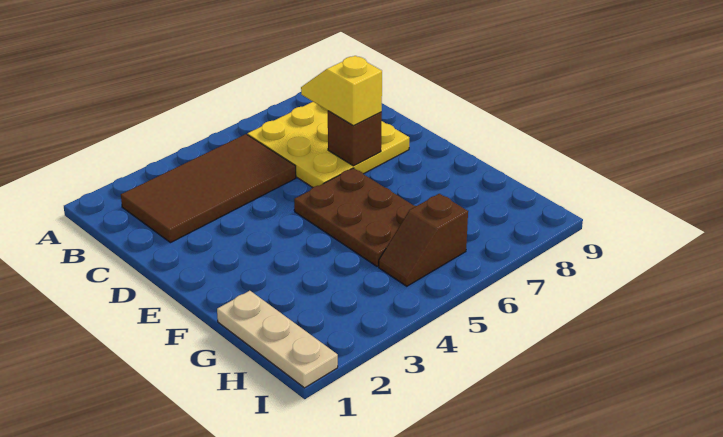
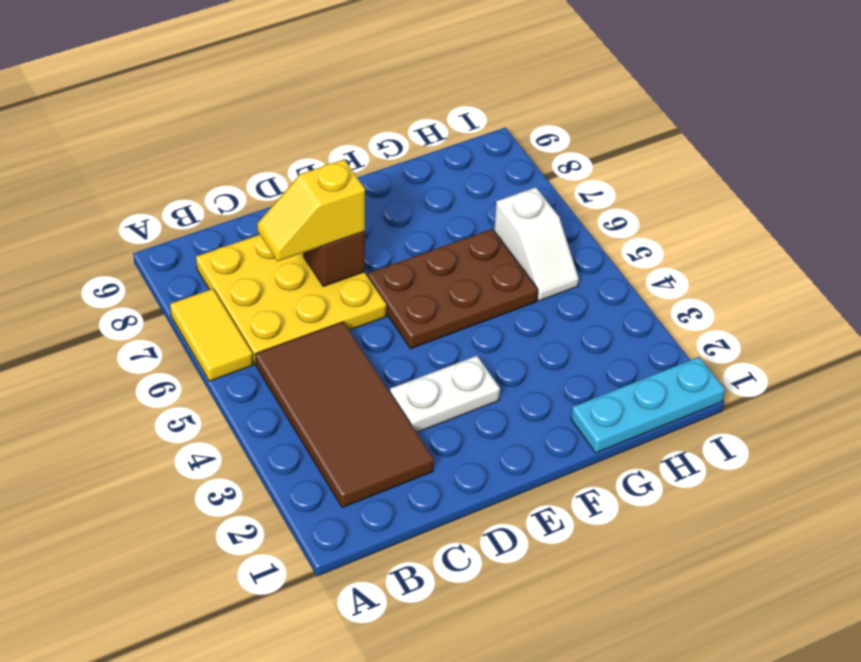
none -> yellow 1x2 tile [170,289,253,381]
none -> white 1x2 plate [390,356,500,433]
tan 1x3 plate [217,291,338,388] -> cyan 1x3 plate [571,357,725,453]
brown 1x2 slope [379,194,468,286] -> white 1x2 slope [494,187,579,301]

